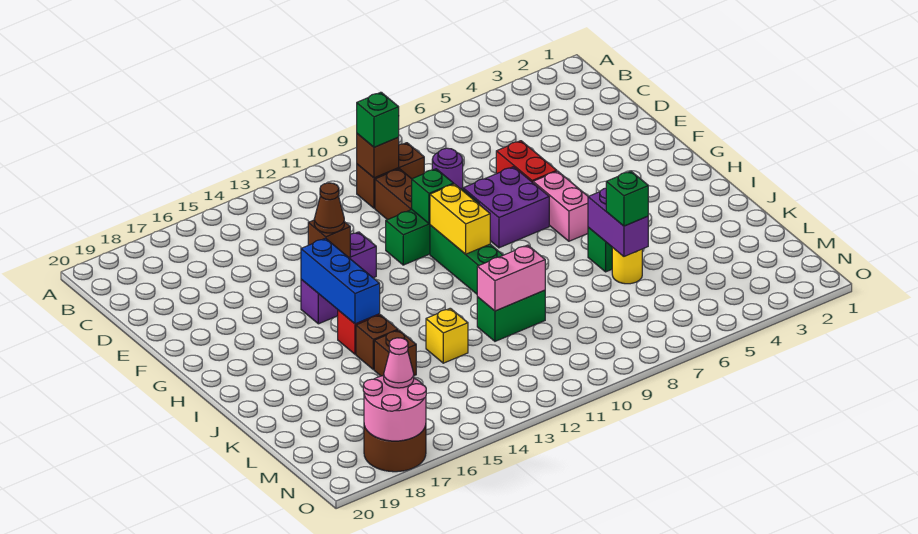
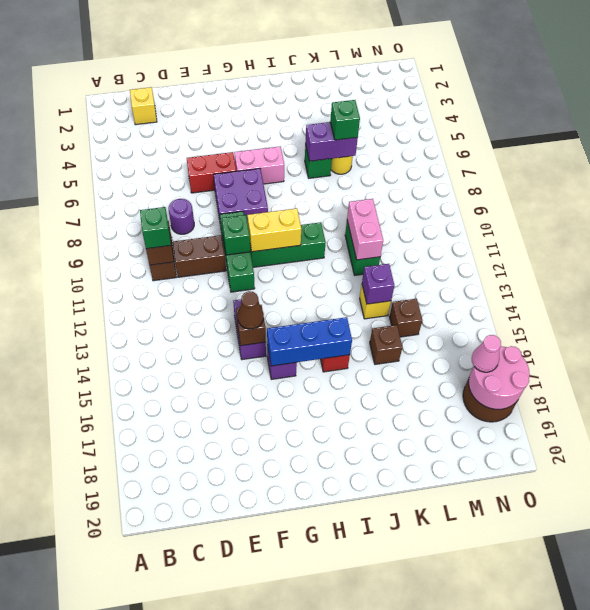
none -> yellow 1x1 brick [130,87,157,125]
brown 1x1 brick [356,315,398,370] -> brown 1x1 brick moved to [389,299,422,337]
none -> purple 1x1 brick [362,264,395,304]

